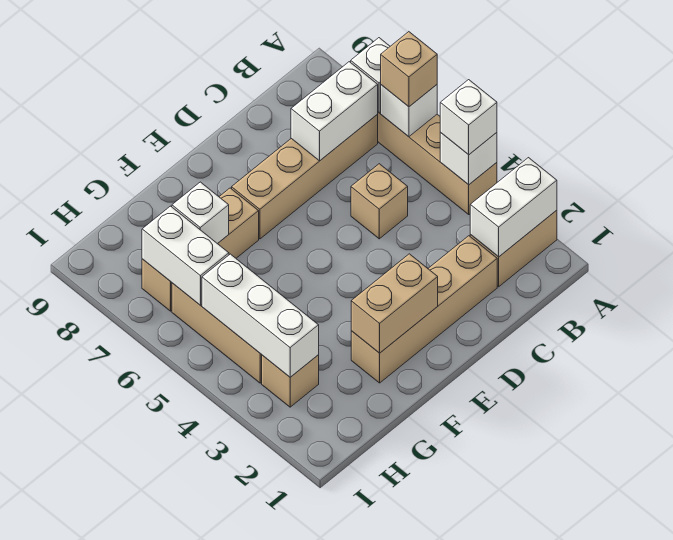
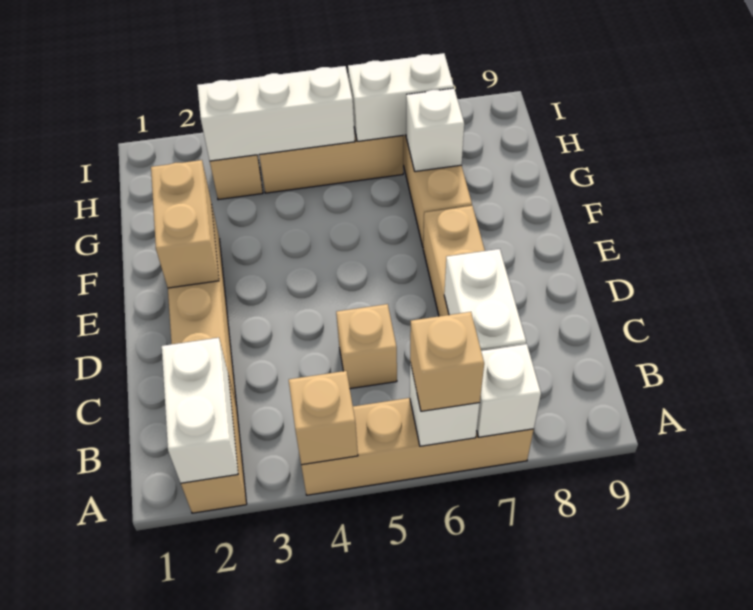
white 1x1 brick [440,132,497,185] -> tan 1x1 brick [289,371,358,465]
white 1x1 brick [440,80,497,155] -> none

